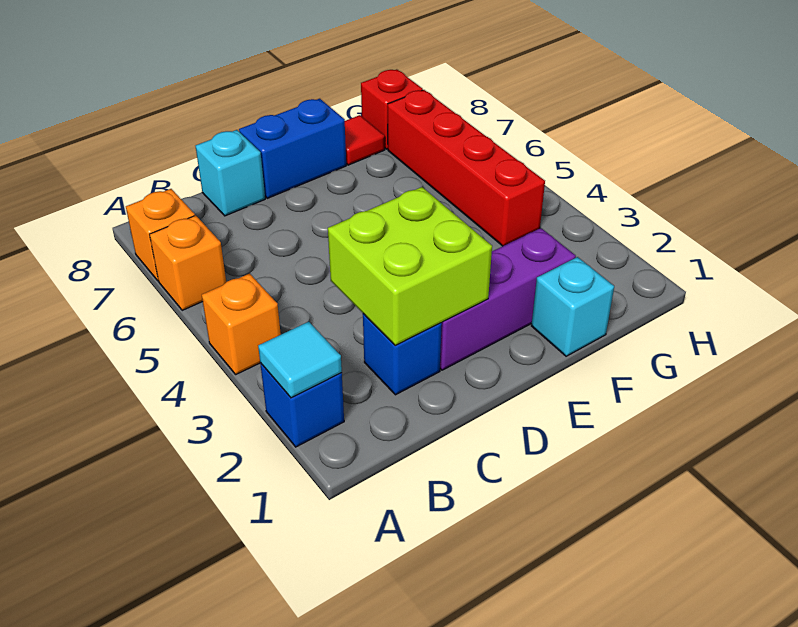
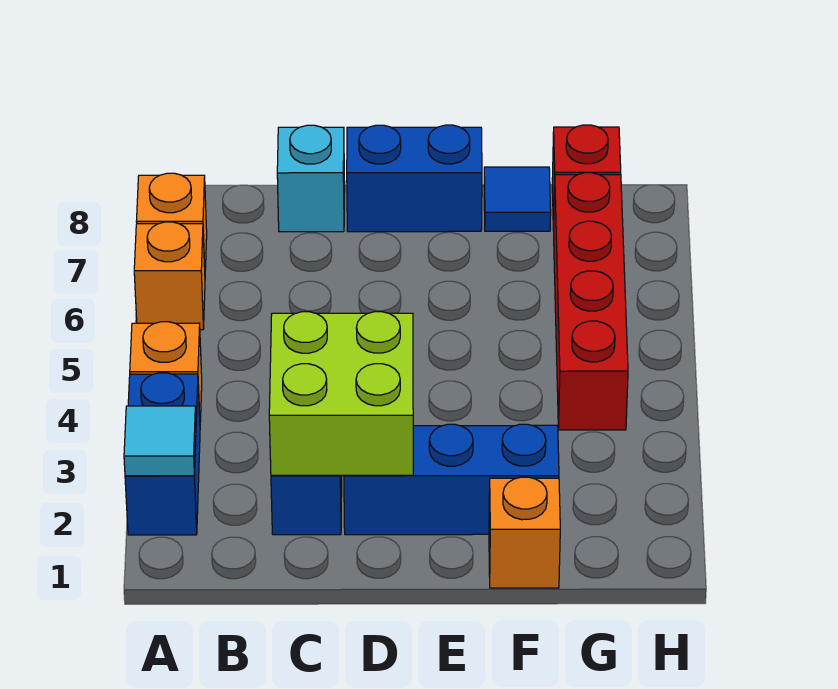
blue 1x1 brick [260,363,344,447] -> blue 1x2 brick [125,373,200,535]
purple 1x3 brick [440,228,576,370] -> blue 1x3 brick [344,424,559,535]
cyan 1x1 brick [531,257,614,356] -> orange 1x1 brick [489,477,560,588]
red 1x1 tile [345,115,385,165] -> blue 1x1 tile [484,167,551,231]

